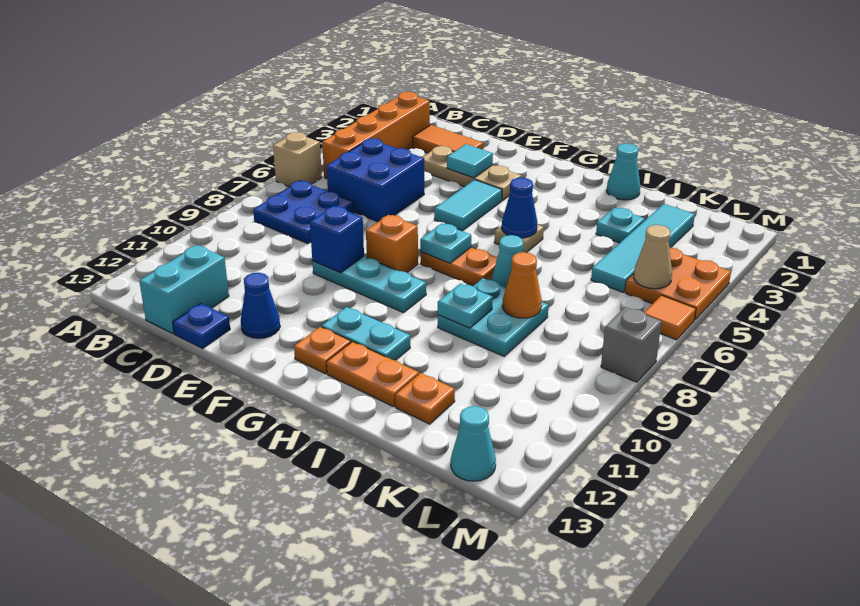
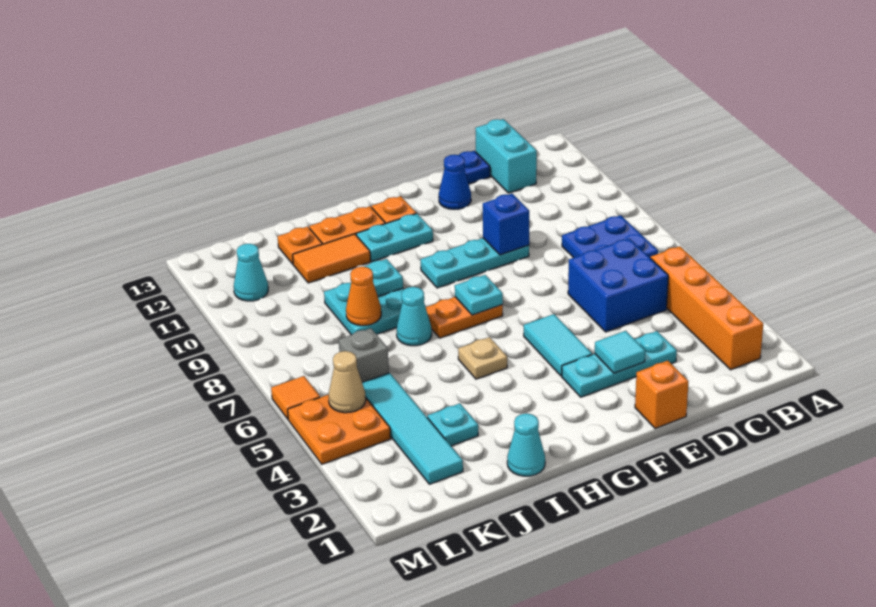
tan 1x1 brick [273,132,322,187] -> none
orange 1x2 tile [413,125,483,153] -> orange 1x2 tile moved to [293,234,371,283]
tan 1x3 plate [422,146,521,200] -> cyan 1x3 plate [562,331,677,397]
orange 1x1 brick [366,215,418,272] -> orange 1x1 brick moved to [635,361,689,429]
blue 1x1 cone [502,178,537,238] -> none
cyan 1x1 cone [451,406,496,481] -> cyan 1x1 cone moved to [234,244,268,301]
grey 1x1 brick [601,307,662,382] -> grey 1x1 brick moved to [339,328,389,382]

